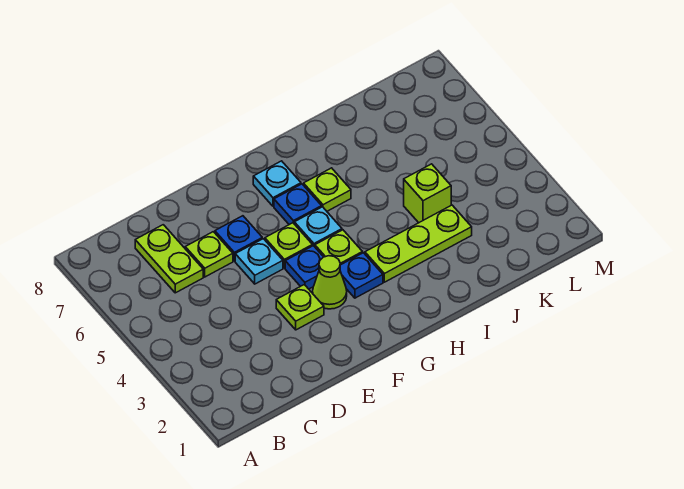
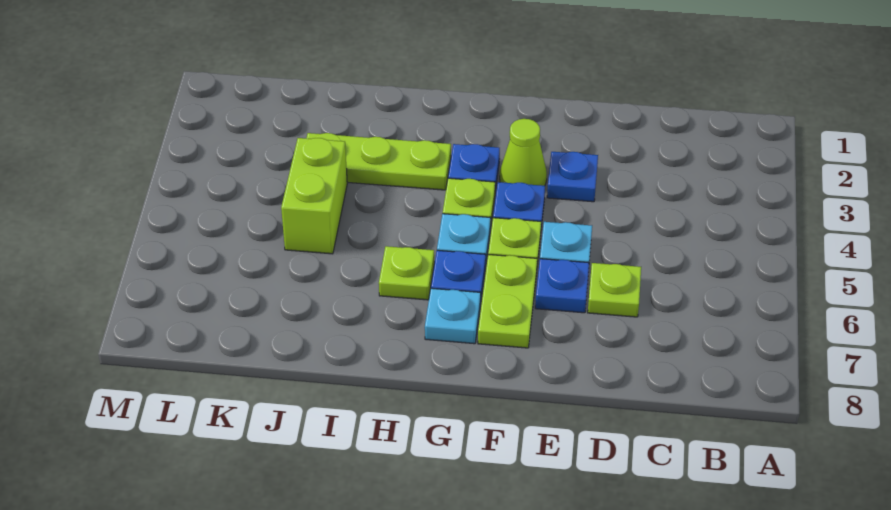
lime 1x2 plate [135,225,203,293] -> lime 1x2 plate moved to [478,255,537,348]
lime 1x1 plate [276,285,324,330] -> blue 1x1 plate [547,152,598,202]
lime 1x1 brick [404,164,451,223] -> lime 1x2 brick [281,138,347,254]

